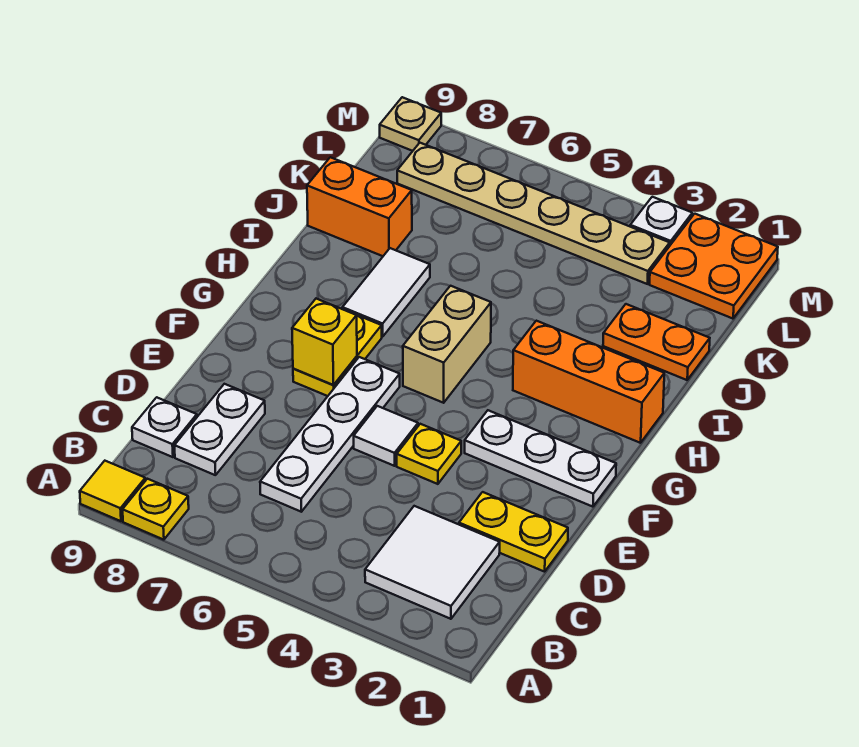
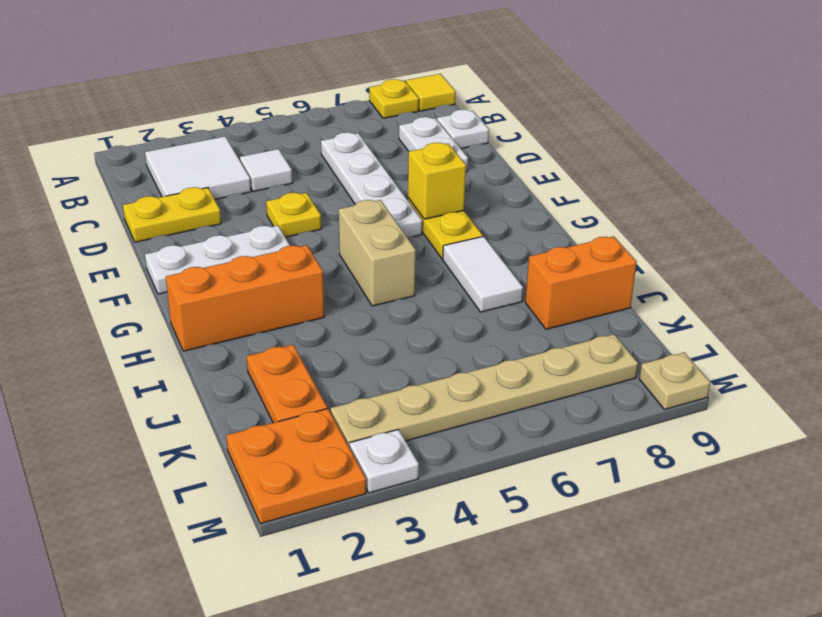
white 1x1 tile [354,406,418,466] -> white 1x1 tile moved to [240,149,292,192]
orange 1x2 plate [603,304,710,380] -> orange 1x2 plate turned to [247,345,327,423]

